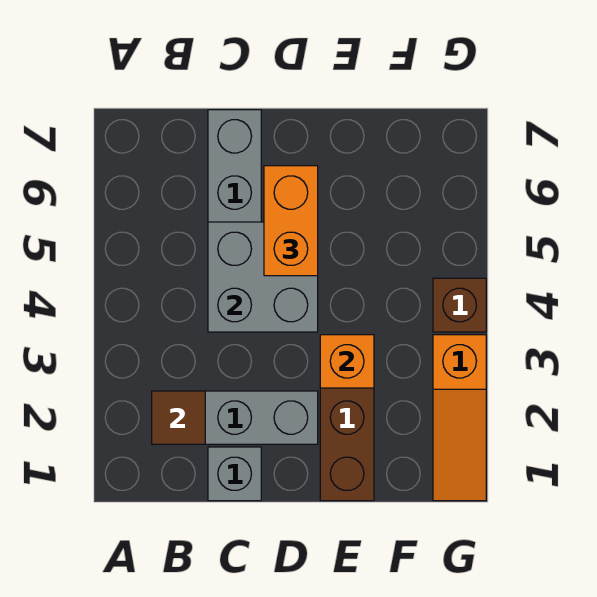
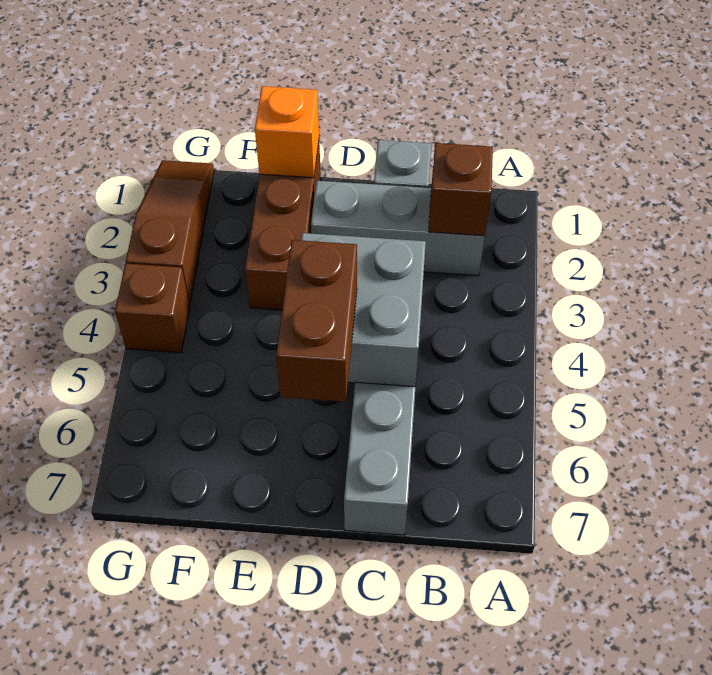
brown 1x1 tile [152,391,205,444] -> brown 1x1 brick [429,143,493,236]
orange 1x2 brick [264,166,318,276] -> brown 1x2 brick [276,240,357,402]
orange 1x1 brick [320,335,374,388] -> orange 1x1 brick moved to [255,86,319,178]
orange 1x3 slope [433,335,486,501] -> brown 1x3 slope [126,160,214,304]

